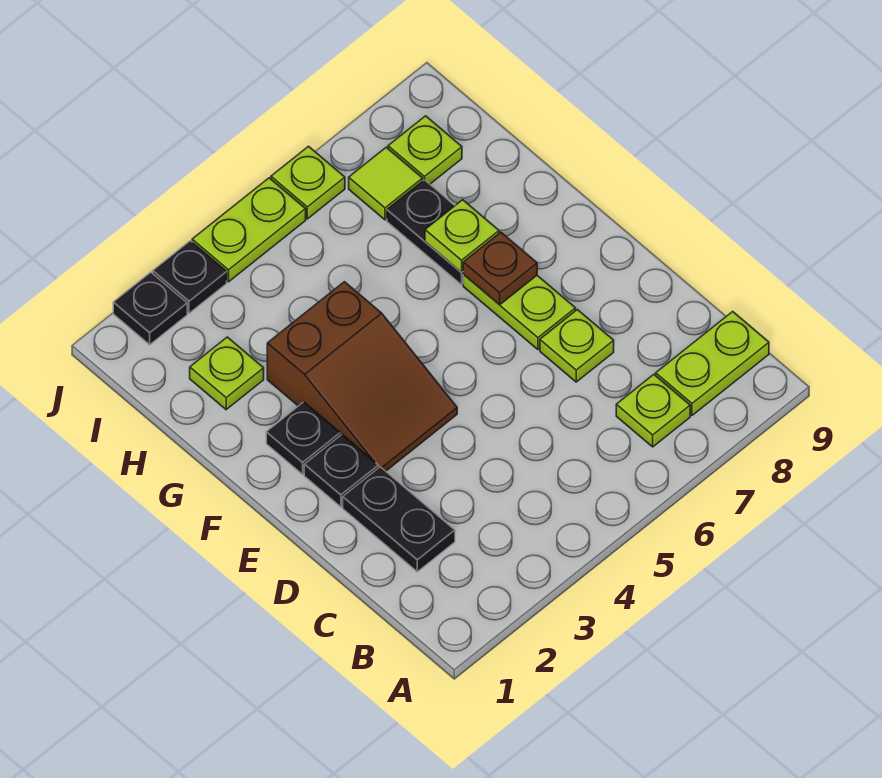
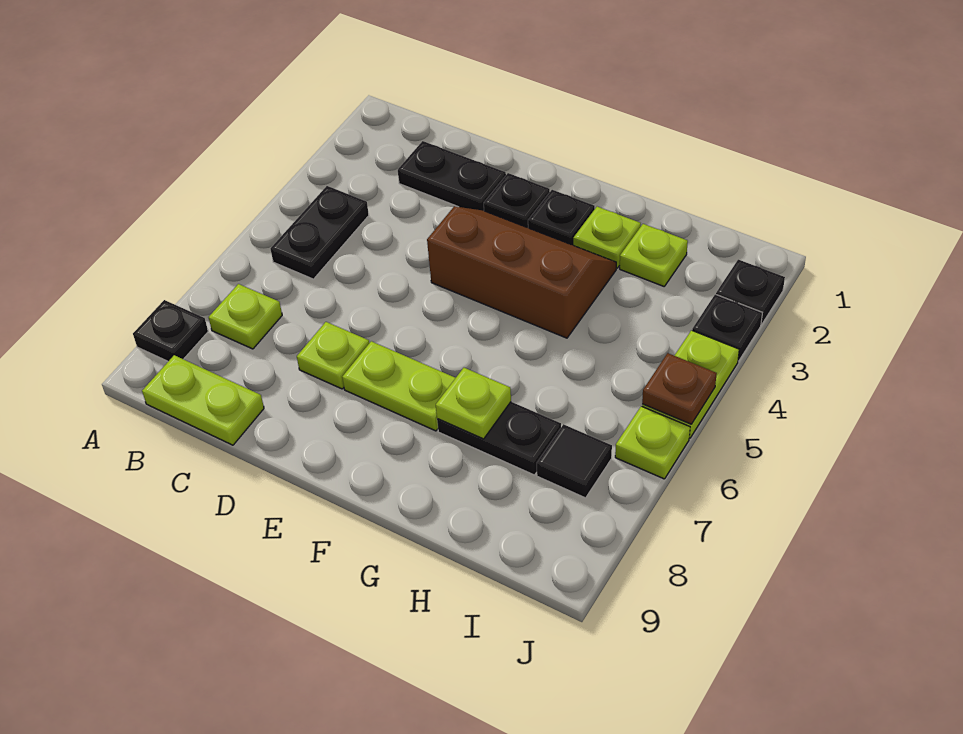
none -> black 1x1 plate [133,300,208,361]
none -> black 1x2 plate [271,186,369,279]
lime 1x2 plate [656,312,769,415] -> lime 1x2 plate turned to [142,355,264,445]
brown 2x3 slope [267,282,457,471] -> brown 2x3 slope turned to [427,206,616,338]
brown 1x1 plate [463,232,537,305] -> brown 1x1 plate moved to [642,353,717,424]
lime 1x1 tile [349,147,423,220] -> black 1x1 tile [537,424,612,498]
lime 1x1 plate [388,116,462,184] -> lime 1x1 plate moved to [573,207,641,268]

